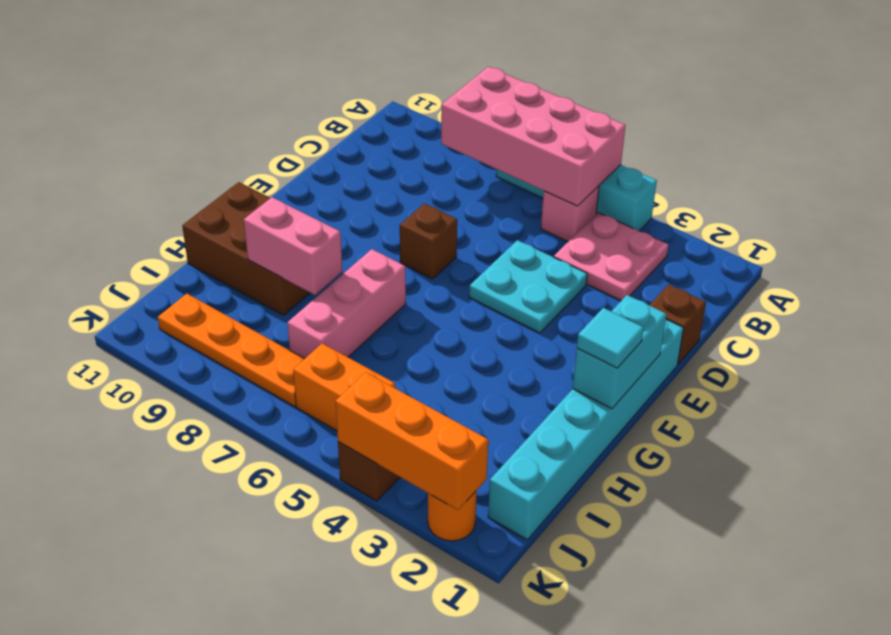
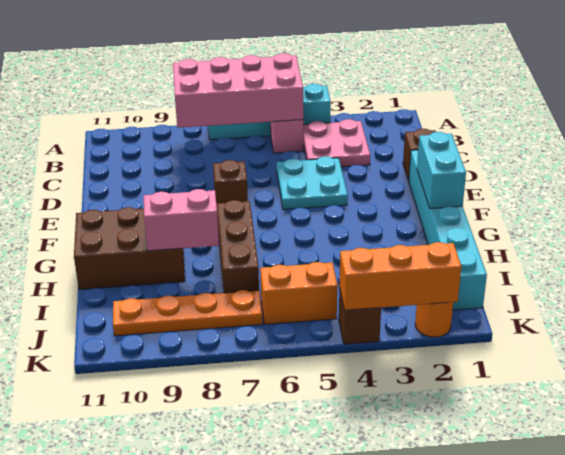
cyan 1x1 tile [577,308,644,368] -> none
pink 1x3 brick [287,249,406,359] -> brown 1x3 brick [217,200,259,293]

